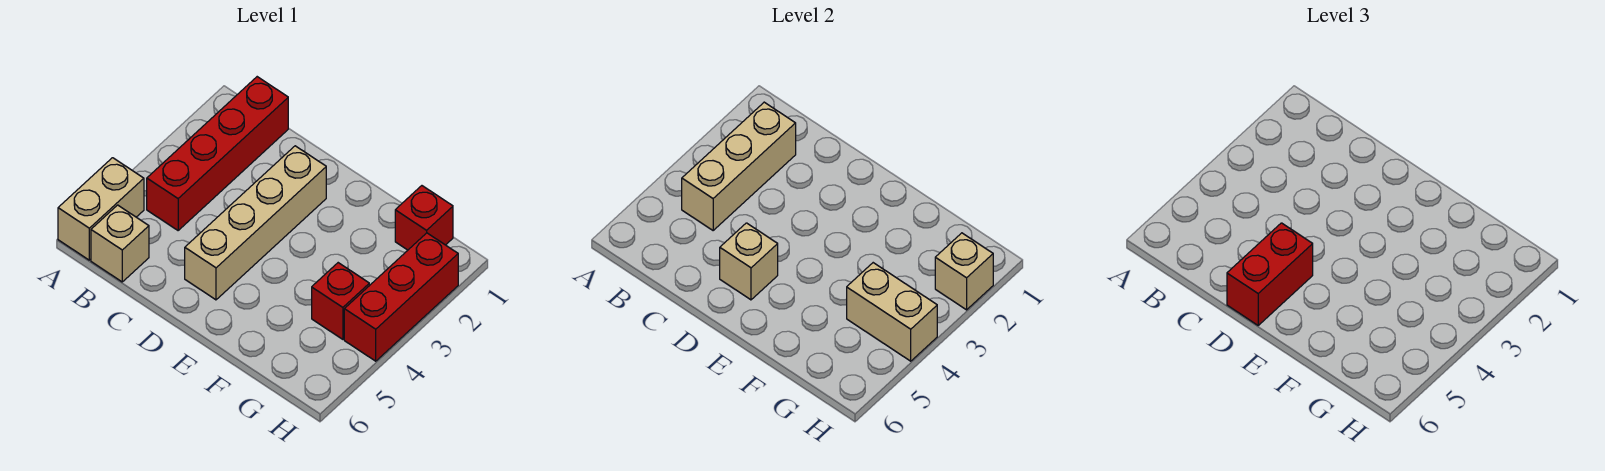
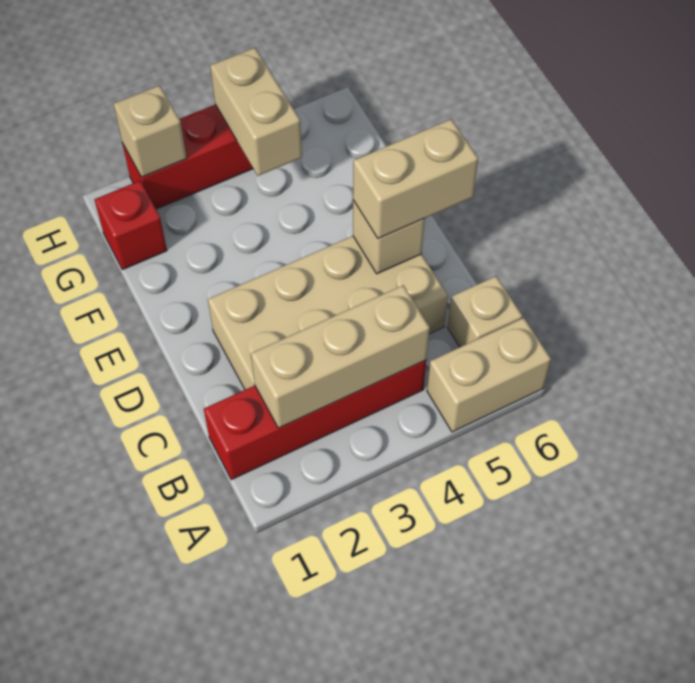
tan 1x4 brick [185,146,326,300] -> tan 2x4 brick [208,236,448,390]
red 1x2 brick [1227,223,1313,325] -> tan 1x2 brick [353,119,478,239]
red 1x1 brick [312,263,369,339] -> none

